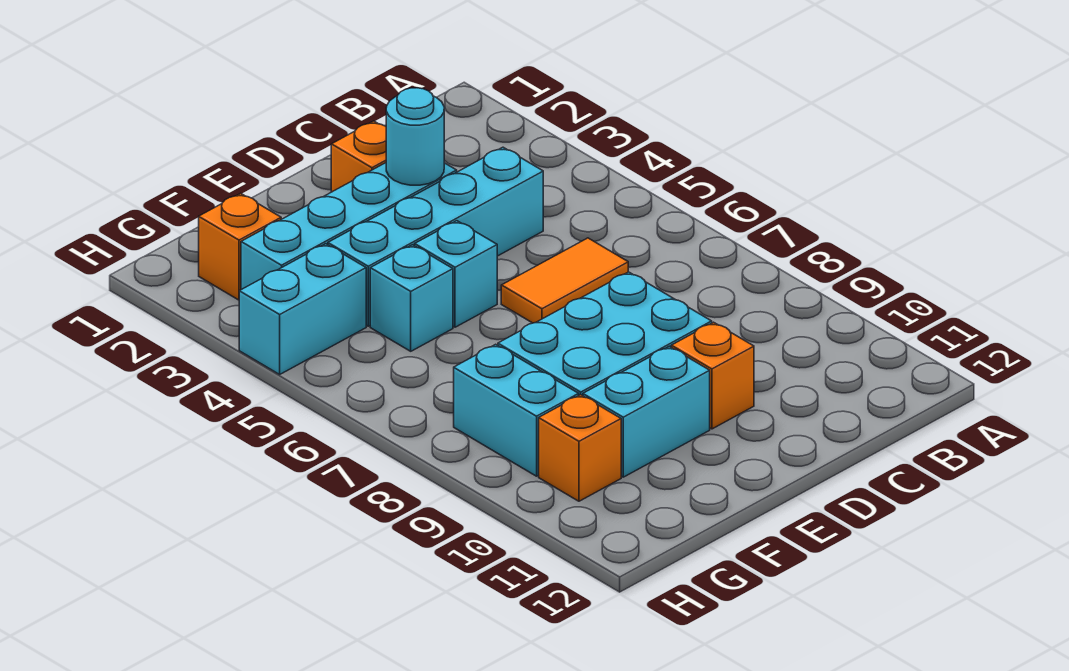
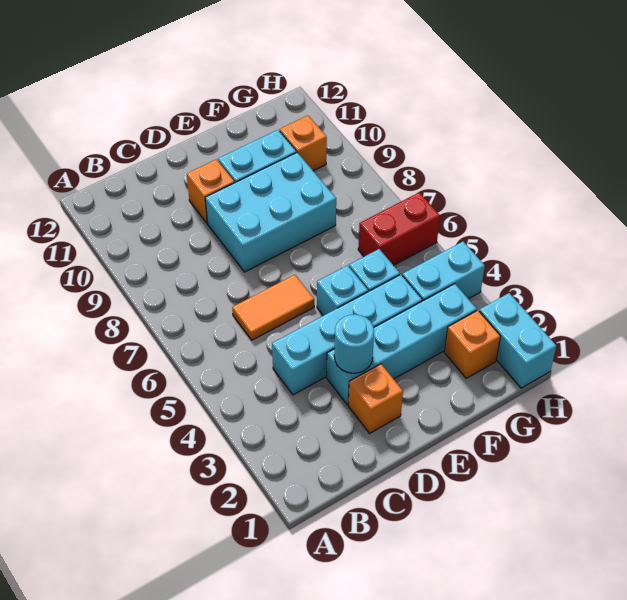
none -> red 1x2 brick [358,192,440,265]
cyan 1x2 brick [454,344,579,476] -> cyan 1x2 brick moved to [479,293,556,388]

